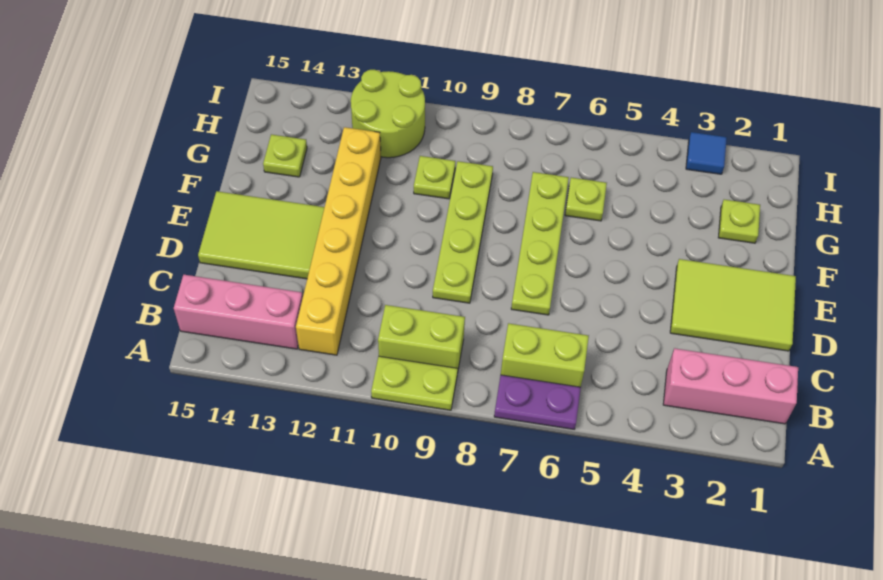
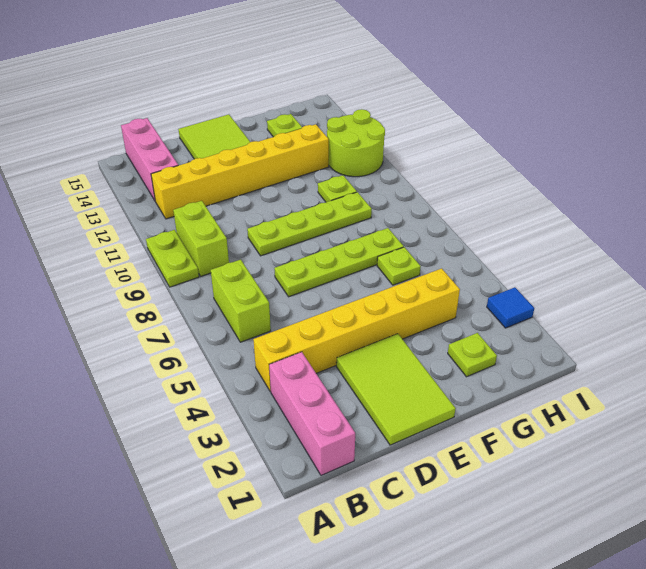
purple 1x2 plate [494,375,581,429] -> none
none -> yellow 1x6 brick [253,268,460,391]

